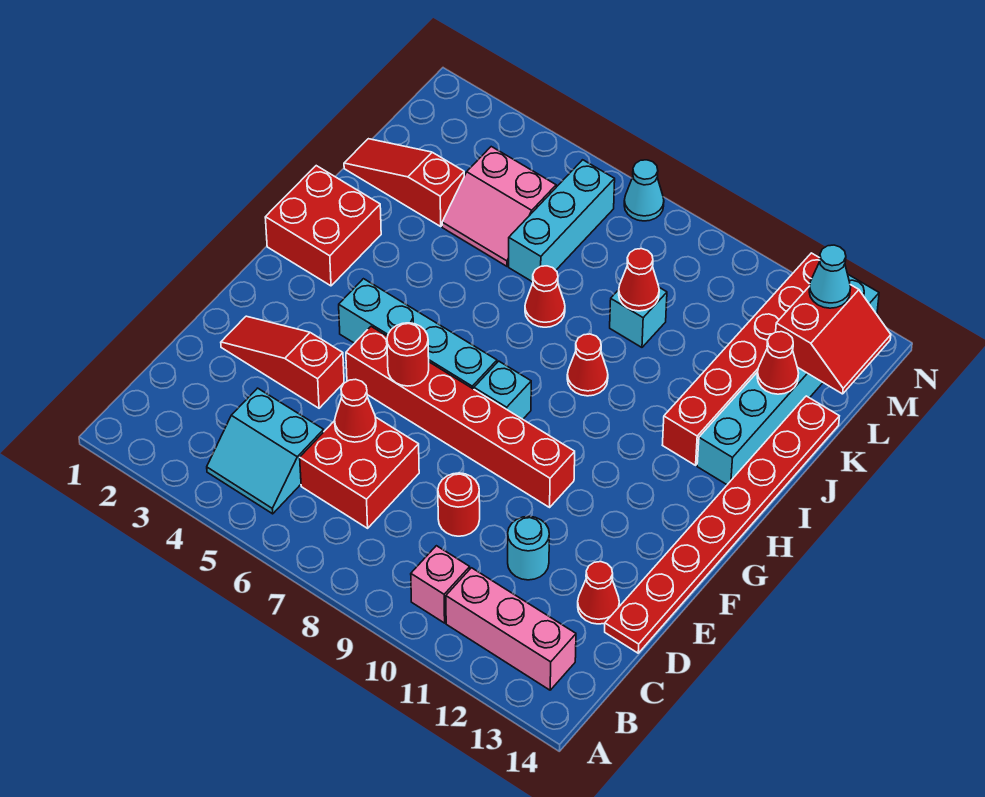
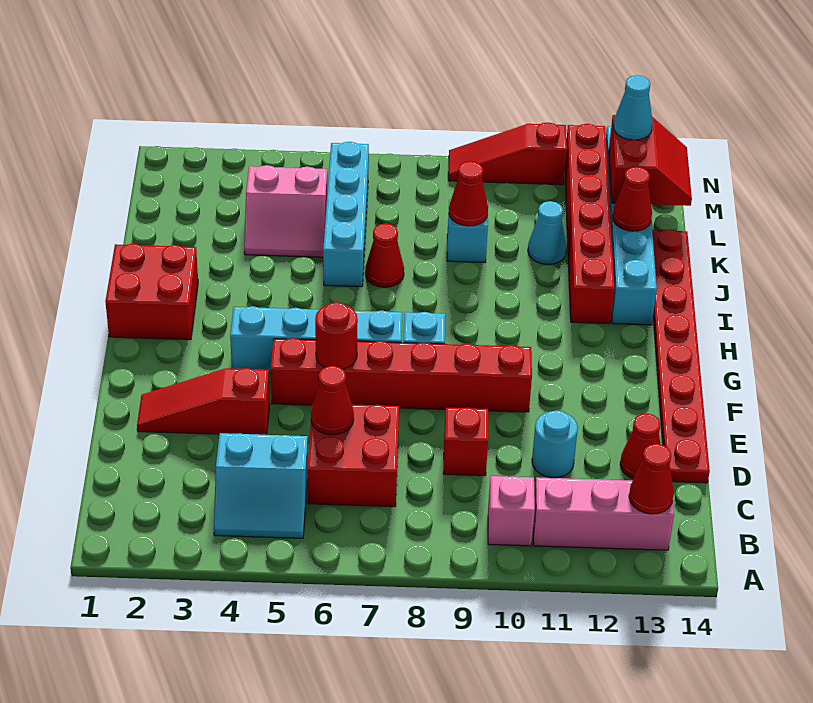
red 1x1 round brick [438,473,480,536] -> red 1x1 brick [443,408,488,476]
red 1x1 cone [567,334,608,396] -> red 1x1 cone moved to [629,444,674,514]
red 1x3 slope [344,139,464,226] -> red 1x3 slope moved to [448,122,567,185]
cyan 1x3 brick [509,160,615,282] -> cyan 1x4 brick [323,142,369,287]
cyan 1x1 cone [624,160,664,221] -> cyan 1x1 cone moved to [528,201,567,264]

